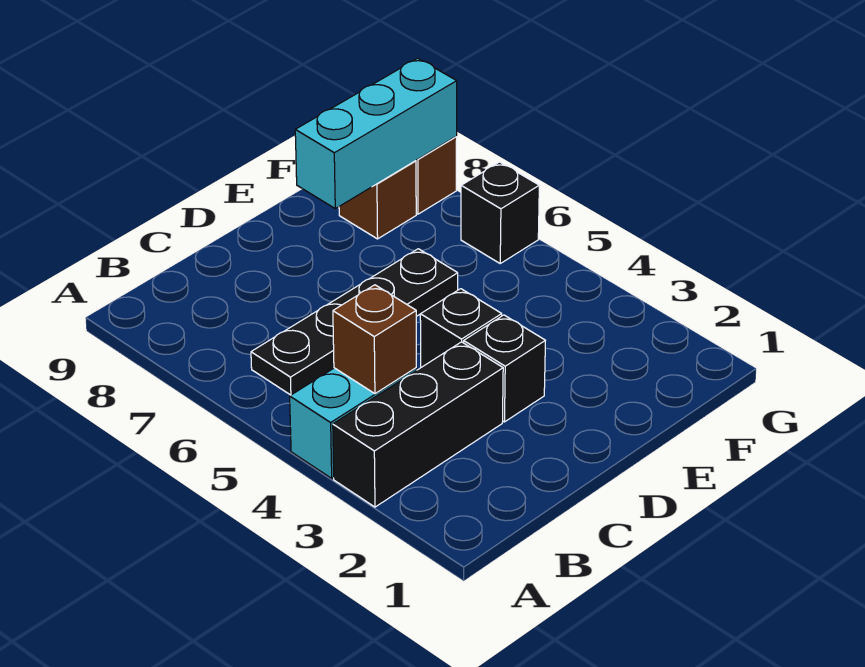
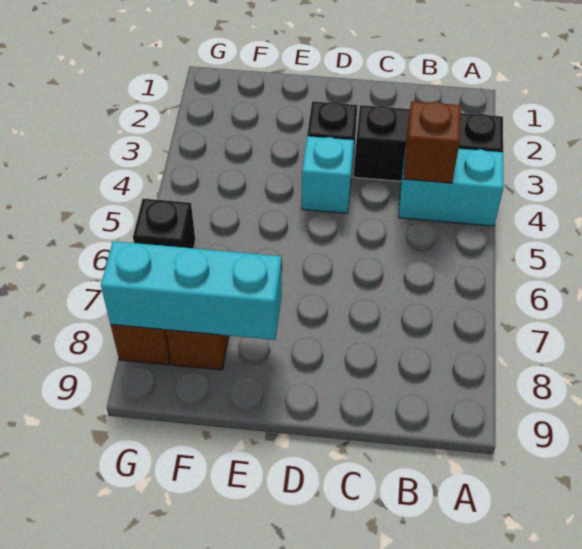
black 1x4 plate [251,249,458,395] -> none
black 1x1 brick [420,289,502,367] -> cyan 1x1 brick [302,136,354,213]

